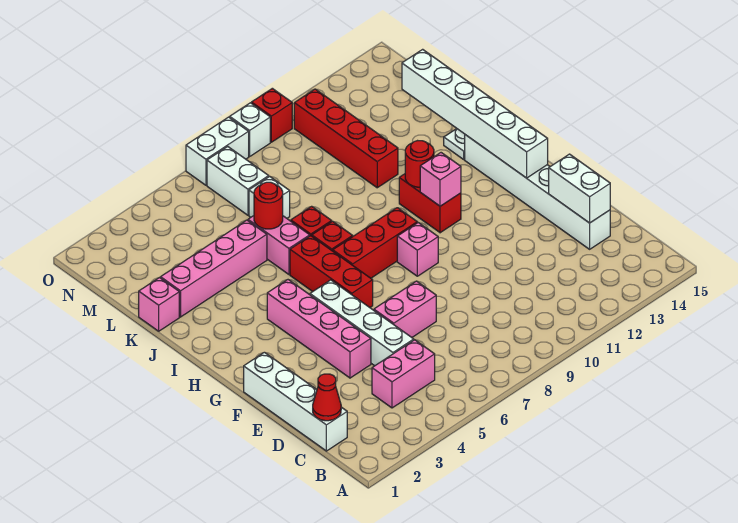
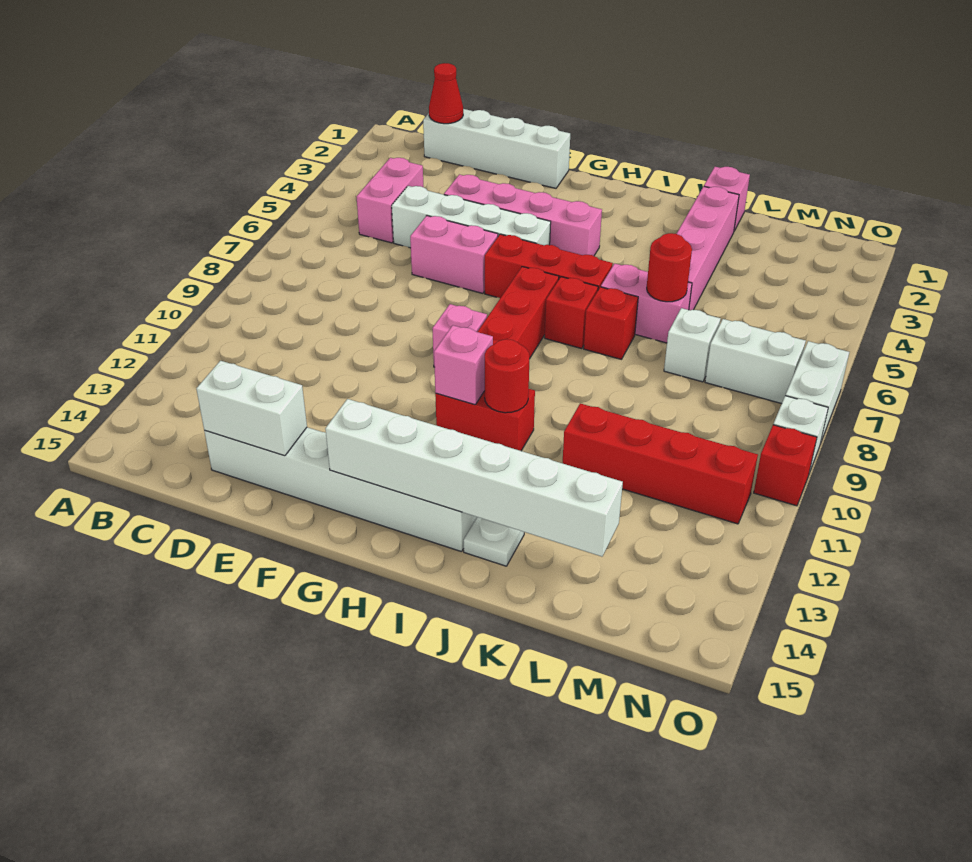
pink 1x2 brick [374,281,436,337] -> pink 1x2 brick turned to [410,216,498,293]

